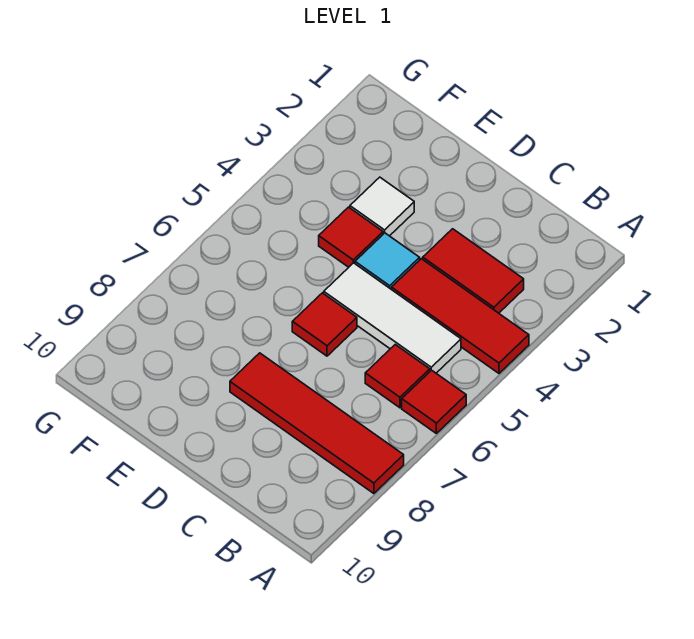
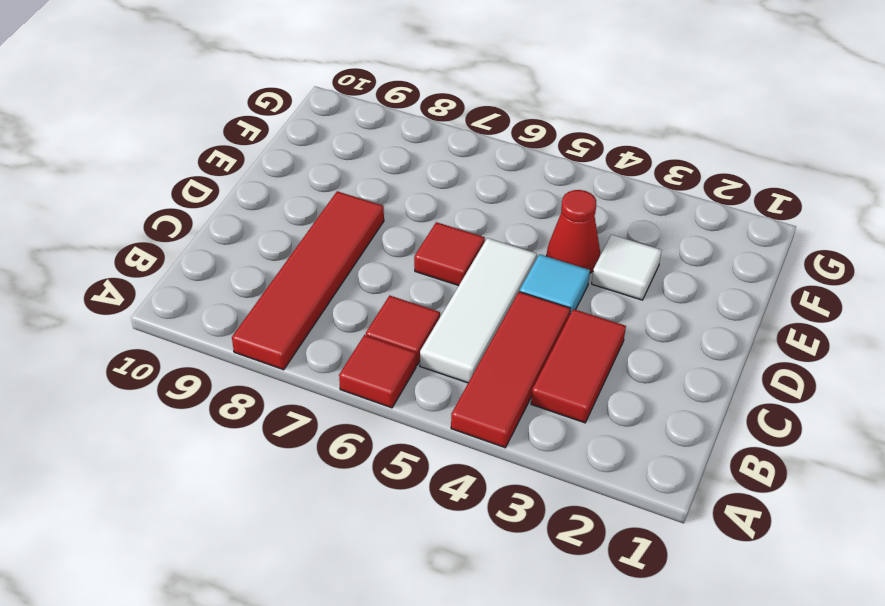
red 1x1 tile [319,207,383,267] -> red 1x1 cone [547,190,600,273]

